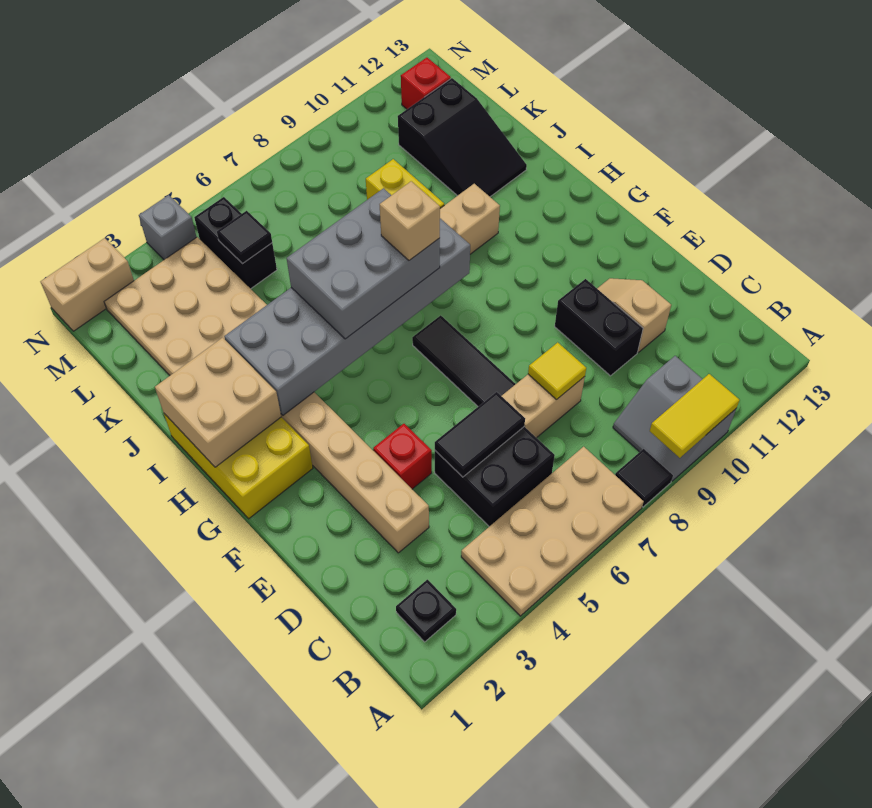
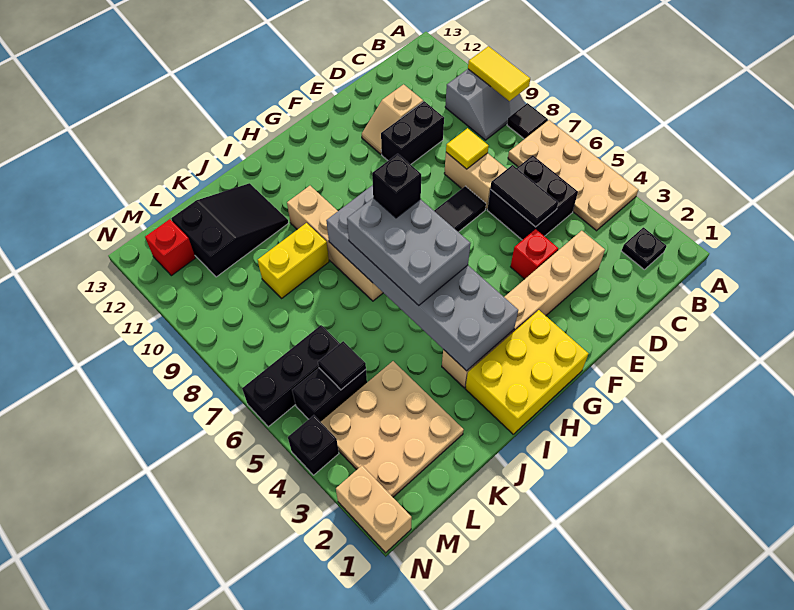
tan 2x2 brick [155,338,281,467] -> none
tan 1x1 brick [380,181,440,260] -> black 1x1 brick [372,154,421,218]
none -> black 1x3 brick [242,325,340,427]
grey 1x1 brick [139,195,196,260] -> black 1x1 brick [288,415,339,475]

